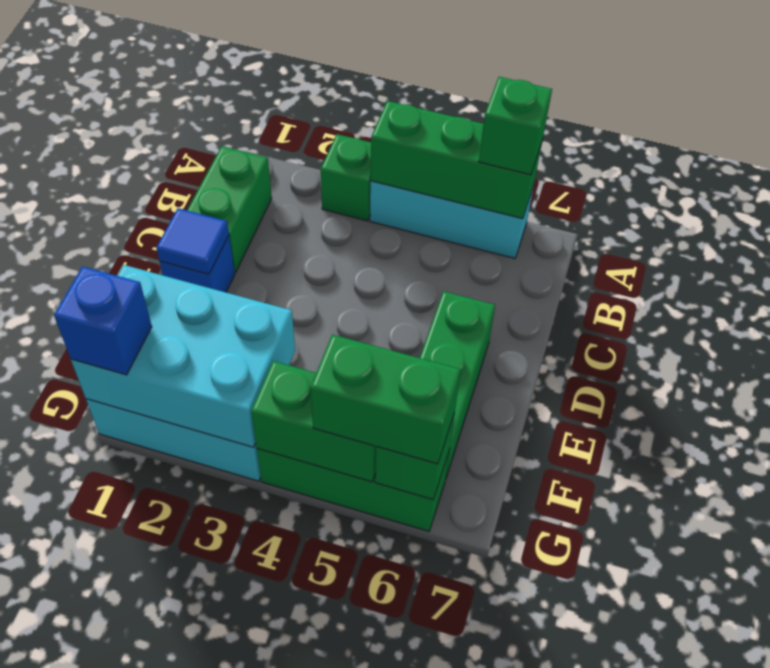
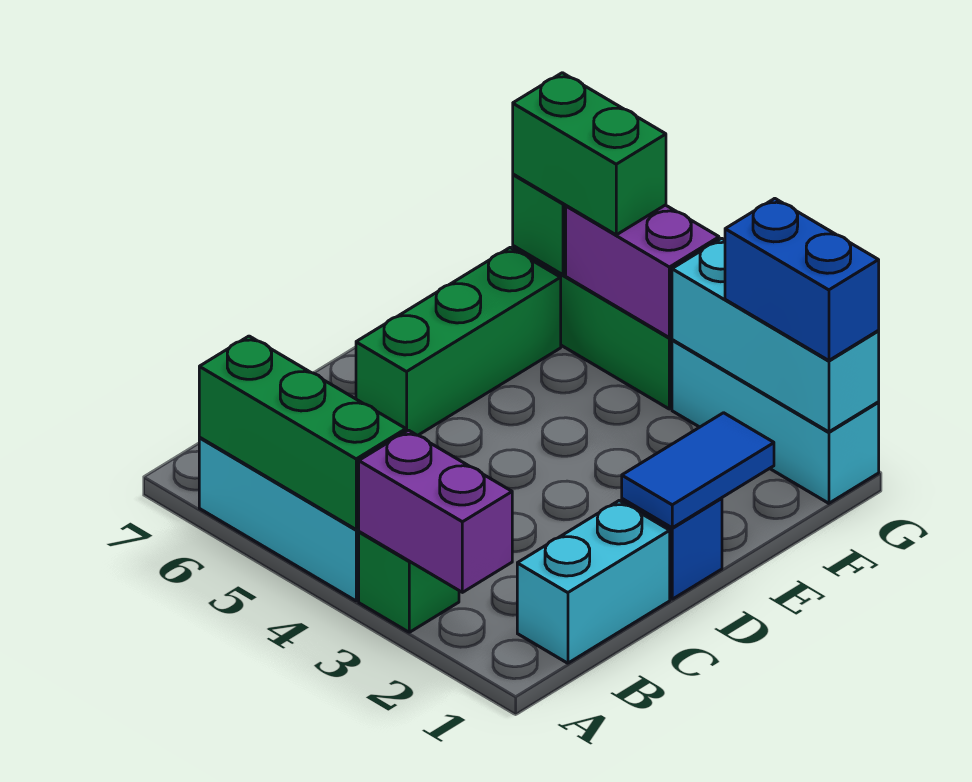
none -> purple 1x2 brick [359,430,512,592]
green 1x1 brick [479,77,552,175] -> none
green 1x2 brick [187,146,272,272] -> cyan 1x2 brick [517,501,670,663]
blue 1x1 tile [156,208,229,274] -> blue 1x2 tile [622,413,774,528]
cyan 2x3 brick [71,265,295,447] -> cyan 1x3 brick [672,238,879,432]
blue 1x1 brick [54,266,152,375] -> blue 1x2 brick [725,198,879,361]
green 1x2 brick [251,361,376,482] -> purple 1x2 brick [566,205,719,338]

